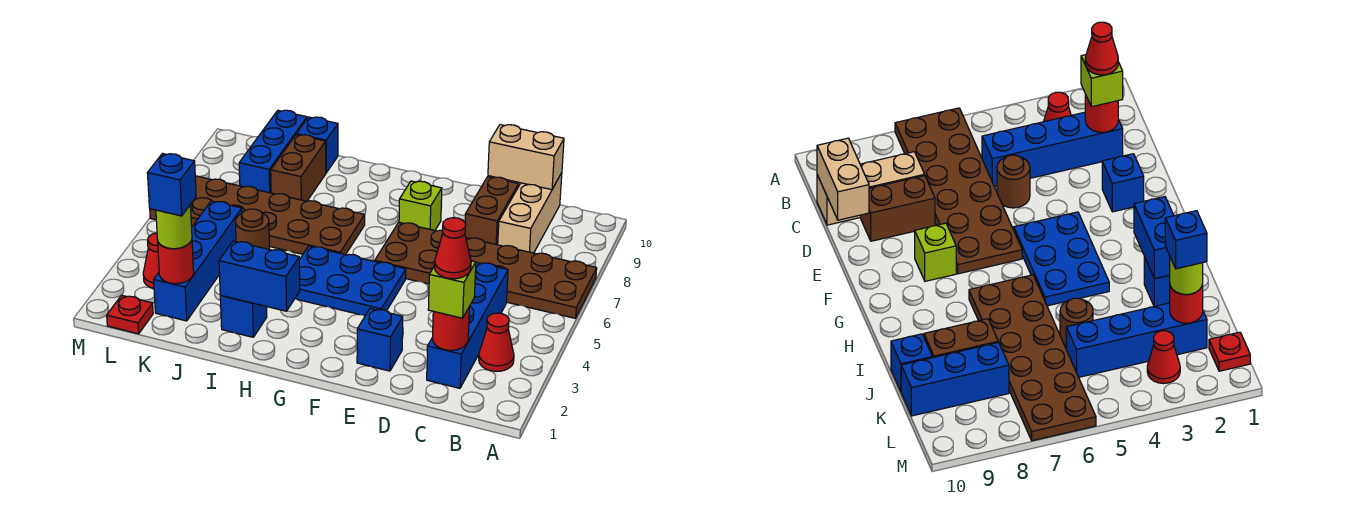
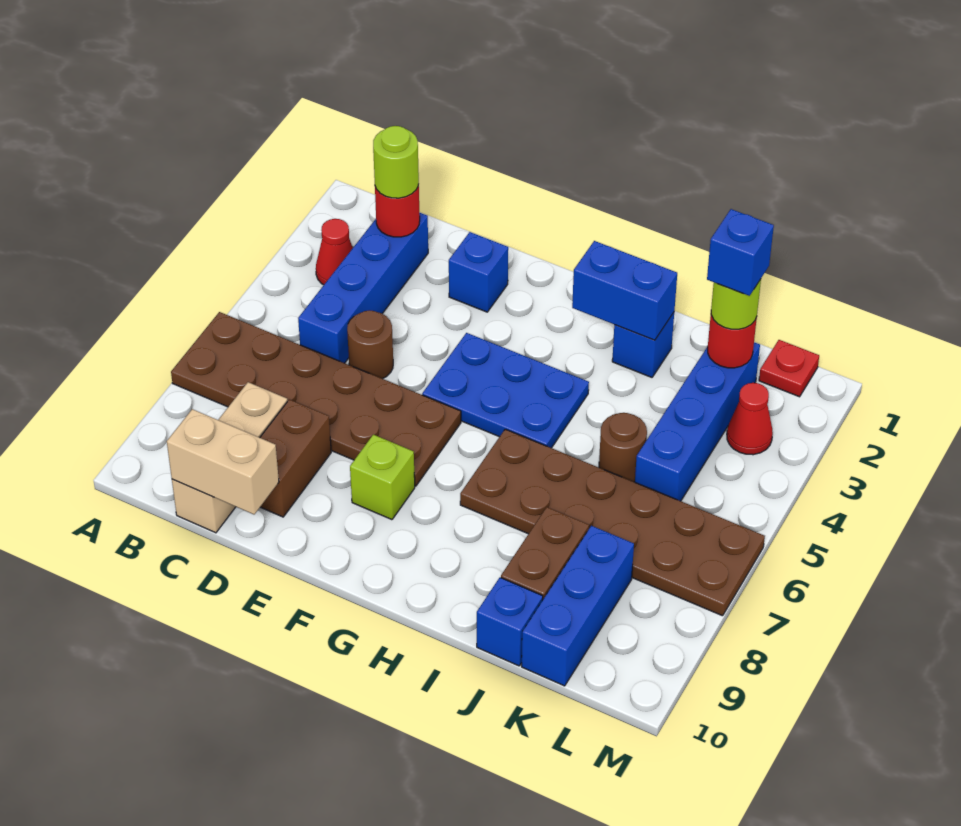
lime 1x1 brick [428,261,476,318] -> lime 1x1 round brick [373,126,419,198]
red 1x1 cone [434,218,471,279] -> none

